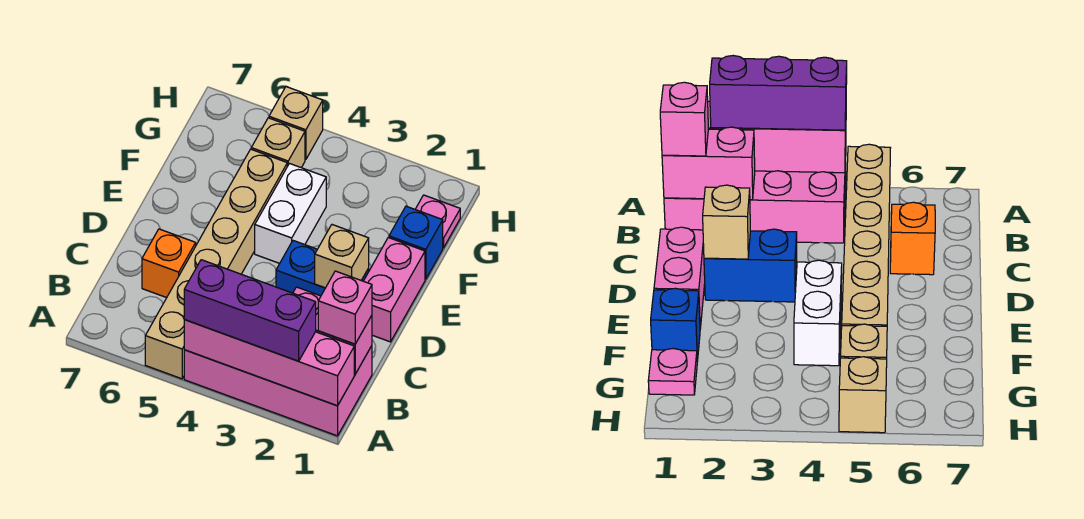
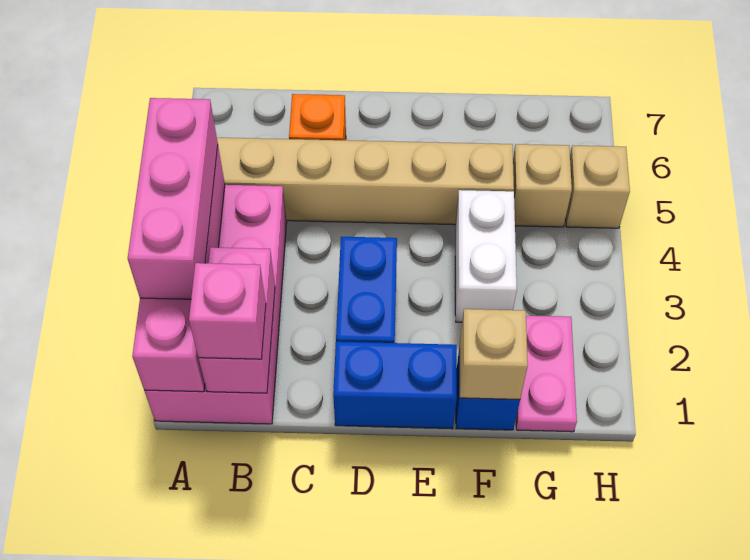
purple 1x3 brick [184,260,316,361] -> pink 1x3 brick [128,98,218,299]
pink 1x2 brick [364,238,425,342] -> blue 1x2 brick [333,342,457,429]
tan 1x1 brick [315,225,369,288] -> tan 1x1 brick moved to [460,309,528,400]
white 1x2 brick [255,164,326,263] -> white 1x2 brick turned to [455,190,517,322]
pink 1x1 plate [415,195,460,248] -> pink 1x2 plate [516,316,577,432]

